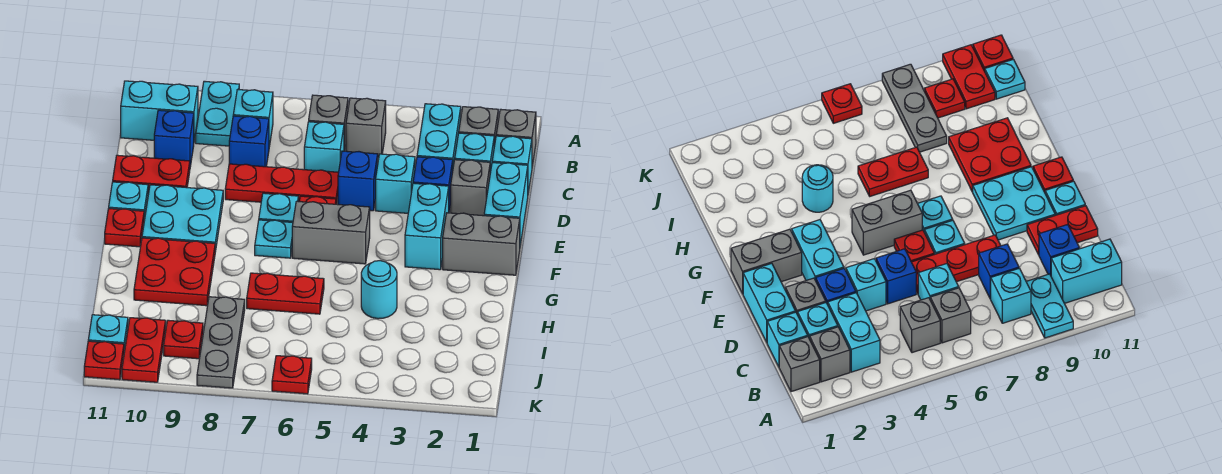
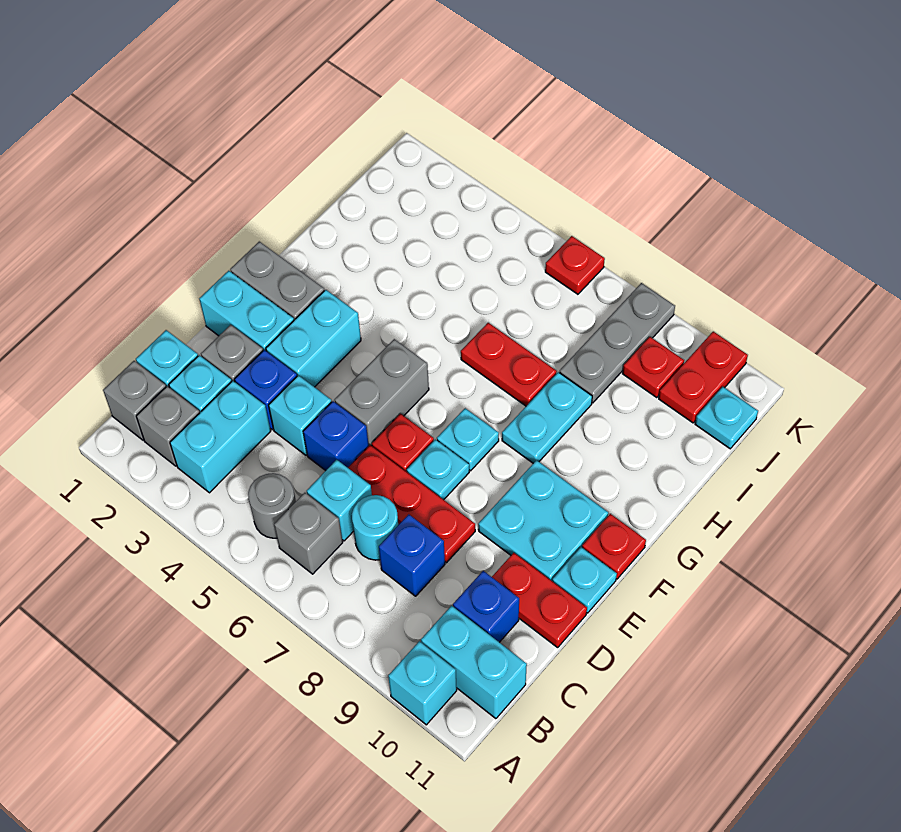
cyan 1x2 plate [196,81,239,146] -> cyan 1x2 plate moved to [502,372,592,463]
grey 1x1 brick [346,98,386,157] -> grey 1x1 round brick [248,473,296,538]
cyan 1x1 brick [233,89,273,147] -> cyan 1x1 brick moved to [388,641,457,725]
cyan 1x2 brick [484,163,528,245] -> cyan 1x2 brick turned to [199,271,294,351]
grey 1x2 brick [292,201,370,264] -> grey 1x2 brick turned to [335,339,429,446]
red 2x2 plate [134,238,215,306] -> none
cyan 1x1 round brick [361,261,397,319] -> cyan 1x1 round brick moved to [352,495,398,560]
red 1x1 plate [84,341,124,380] -> none

